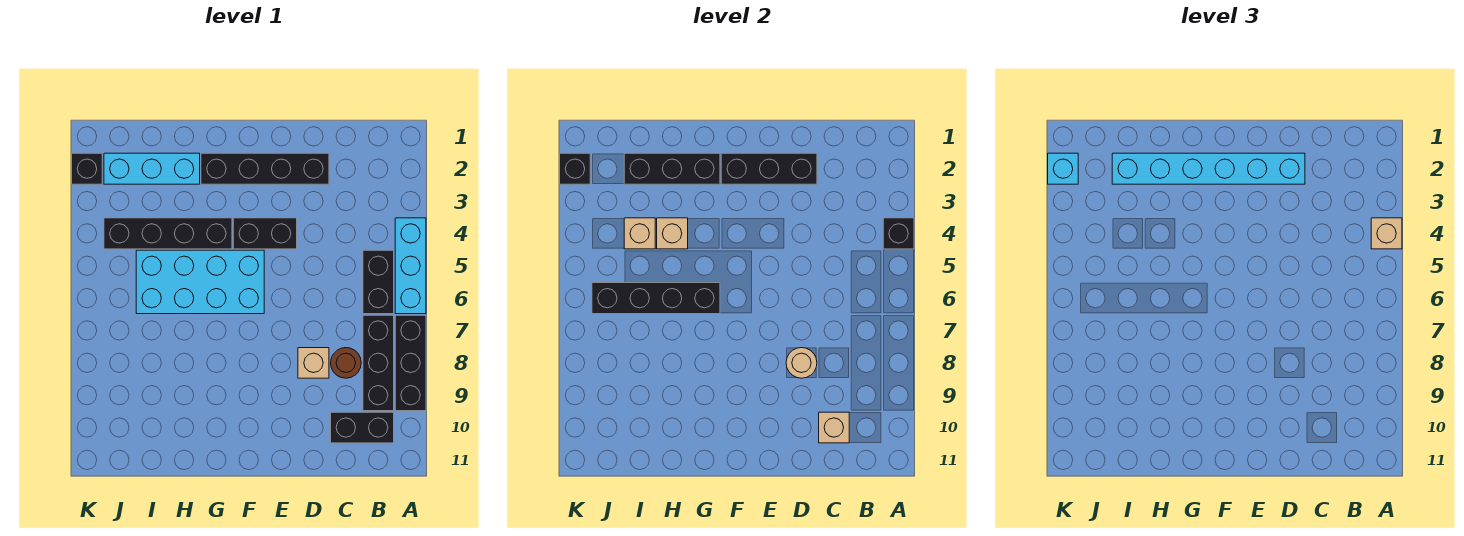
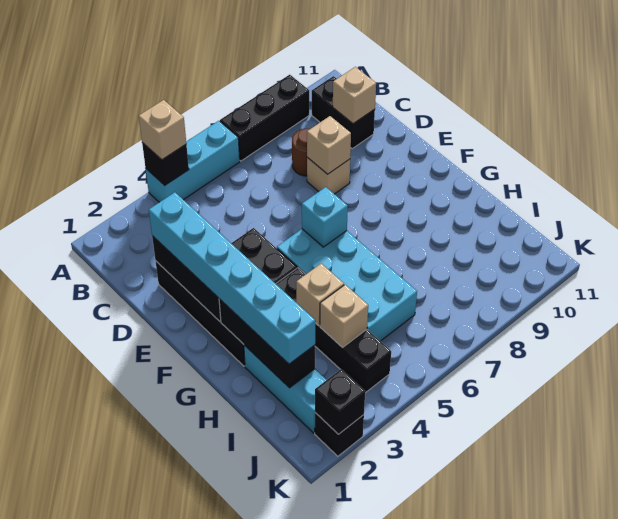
black 1x2 brick [363,250,394,314] -> none
black 1x3 brick [363,315,394,411] -> none
tan 1x1 round brick [786,348,817,378] -> tan 1x1 brick [307,116,351,174]
black 1x4 brick [592,283,720,314] -> none
cyan 1x1 brick [1048,153,1078,184] -> cyan 1x1 brick moved to [302,187,348,247]

